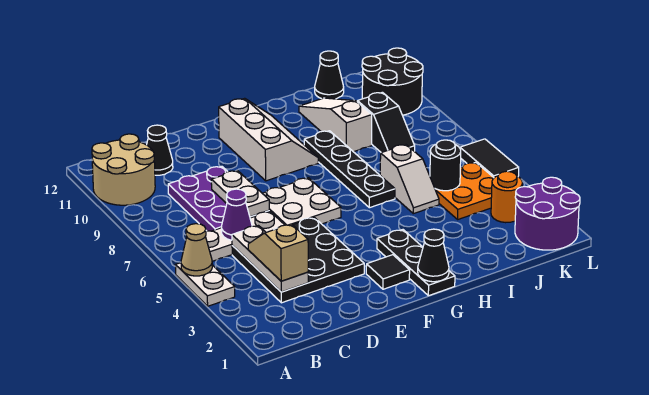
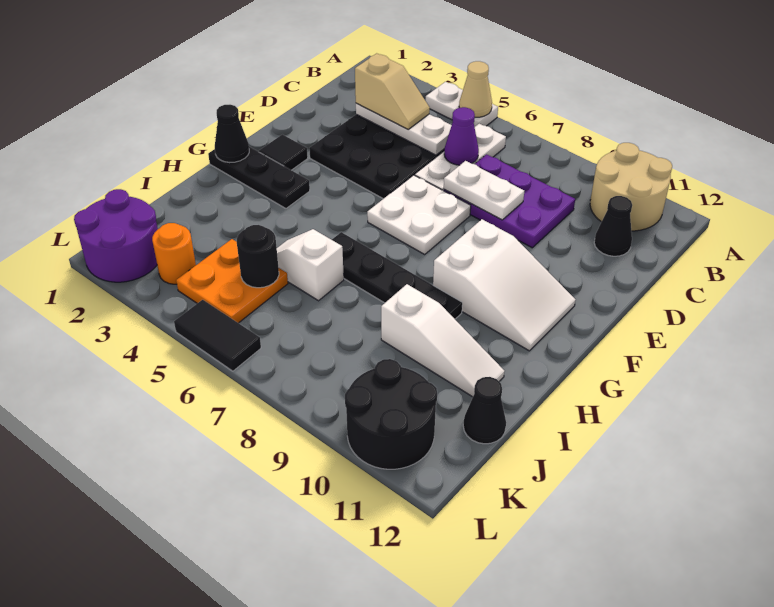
white 2x3 slope [219,98,318,181] -> white 2x3 slope turned to [433,219,576,351]
black 1x2 slope [357,92,415,153] -> none

